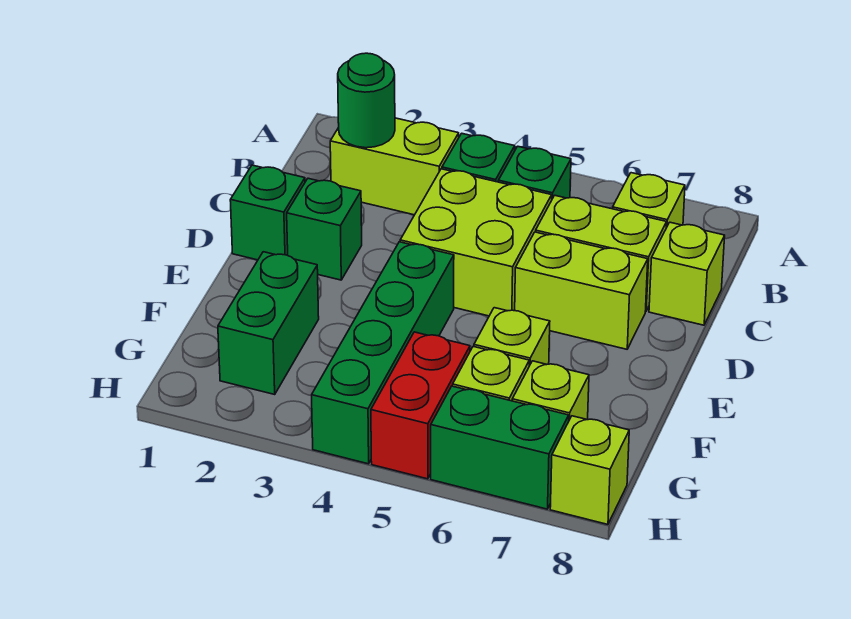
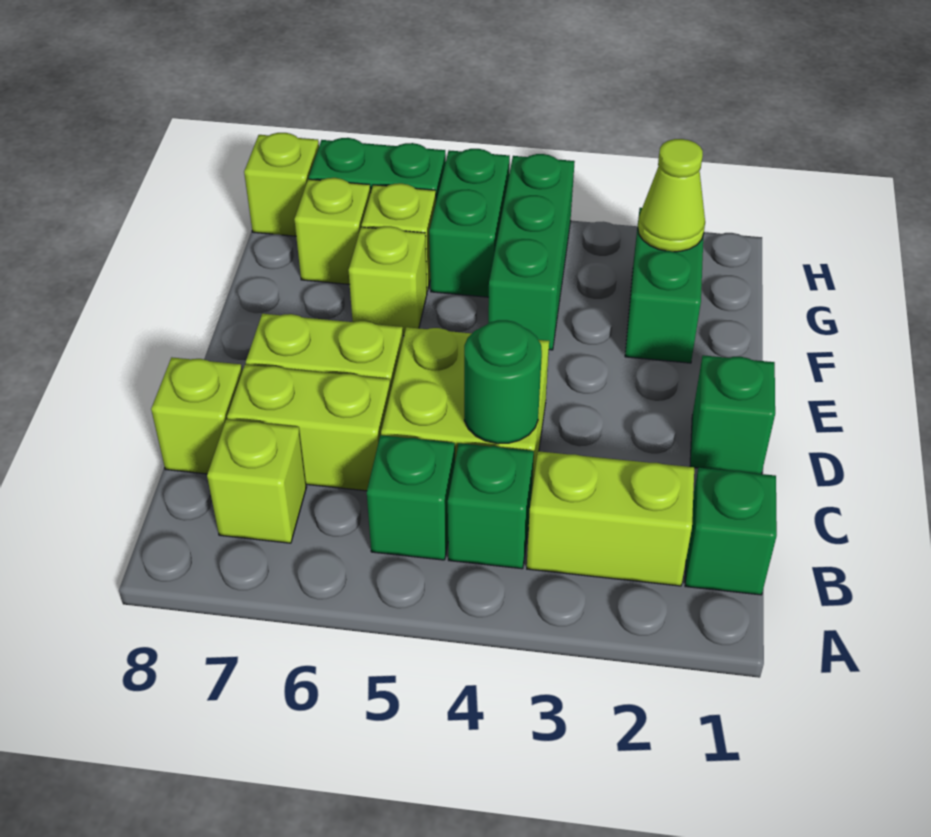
green 1x1 round brick [338,53,395,148] -> green 1x1 round brick moved to [464,320,542,444]
green 1x1 brick [287,178,362,280] -> green 1x1 brick moved to [685,468,777,595]
green 1x4 brick [312,242,454,464] -> green 1x3 brick [488,154,575,350]
none -> lime 1x1 cone [638,139,705,252]
red 1x2 brick [371,332,470,479] -> green 1x2 brick [429,149,510,297]

